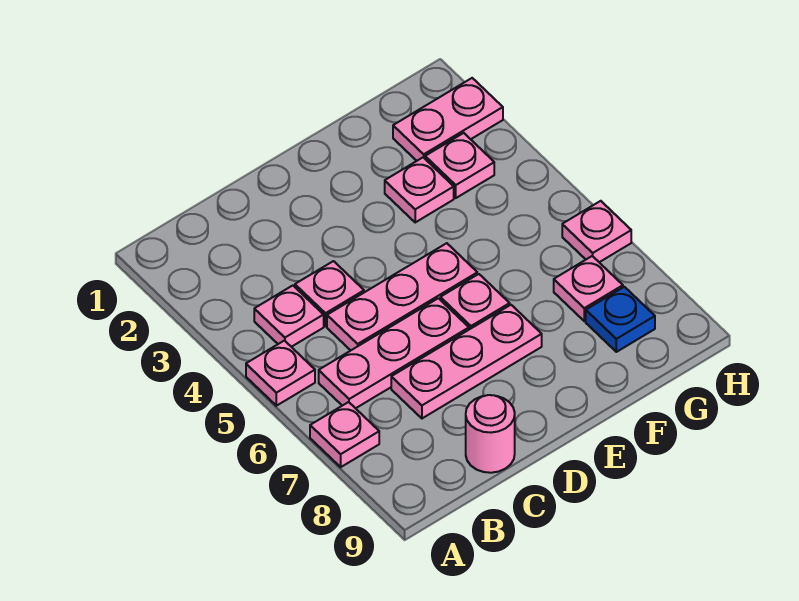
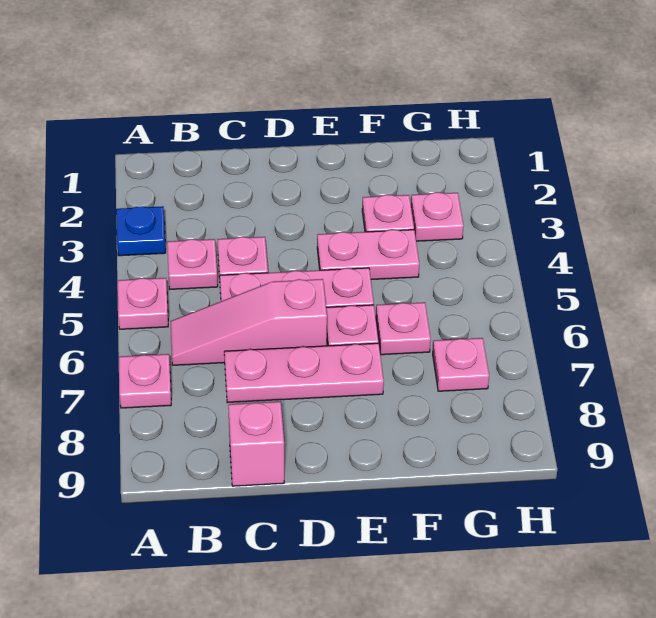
pink 1x3 plate [319,298,469,408] -> pink 1x3 slope [171,279,327,365]
pink 1x1 round brick [466,395,515,473] -> pink 1x1 brick [228,402,284,486]
pink 1x2 plate [393,78,503,161] -> pink 1x2 plate moved to [317,230,419,280]
blue 1x1 plate [586,287,655,352] -> blue 1x1 plate moved to [116,206,166,256]
pink 1x1 plate [562,201,631,262] -> pink 1x1 plate moved to [376,302,431,355]

